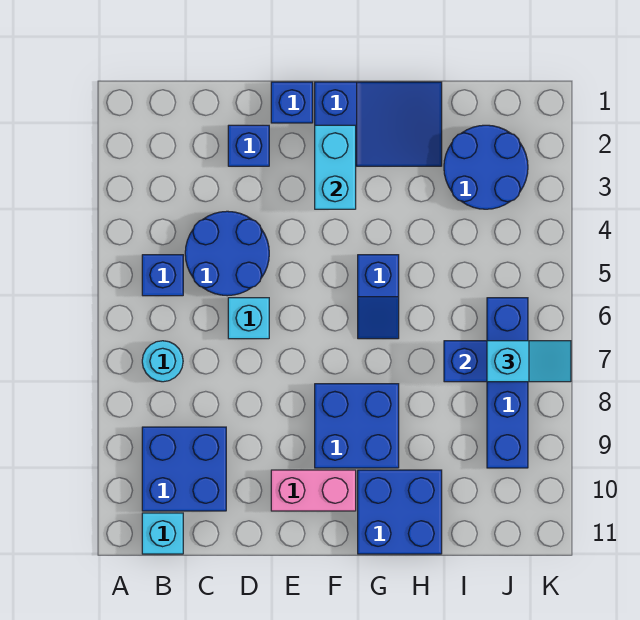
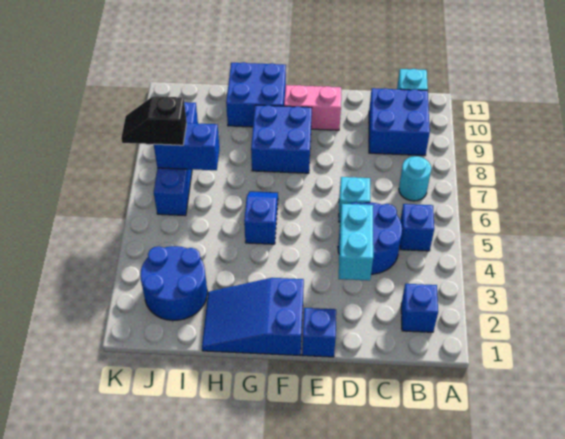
blue 1x1 brick [228,125,269,166] -> blue 1x1 brick moved to [401,284,438,332]
cyan 1x2 brick [315,125,356,209] -> cyan 1x2 brick moved to [339,204,373,281]
cyan 1x2 slope [487,341,571,382] -> black 1x2 slope [121,96,187,145]

